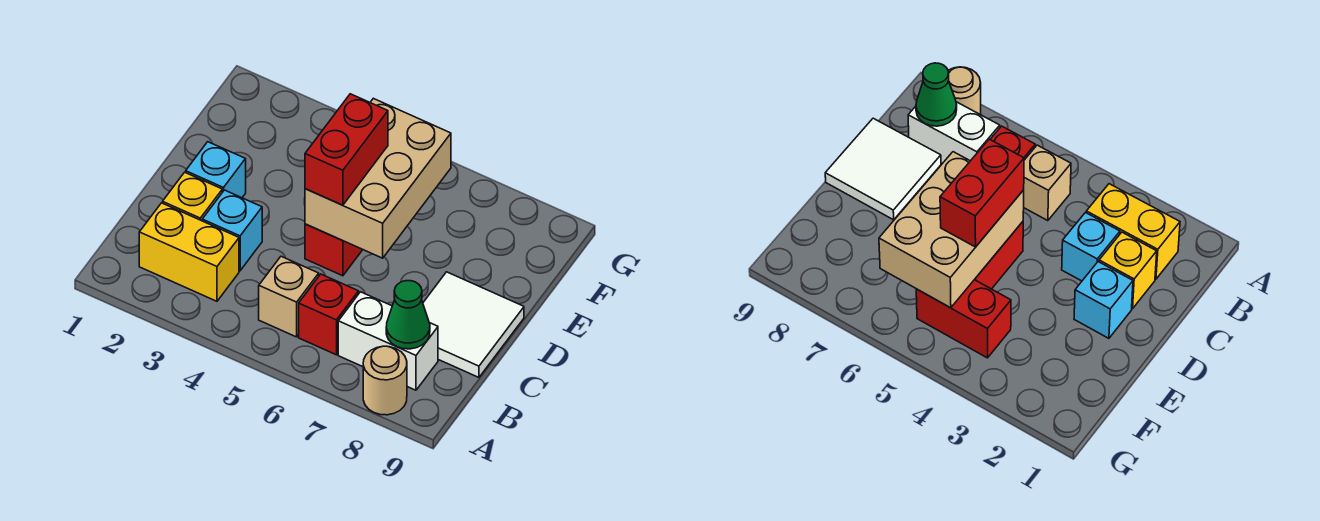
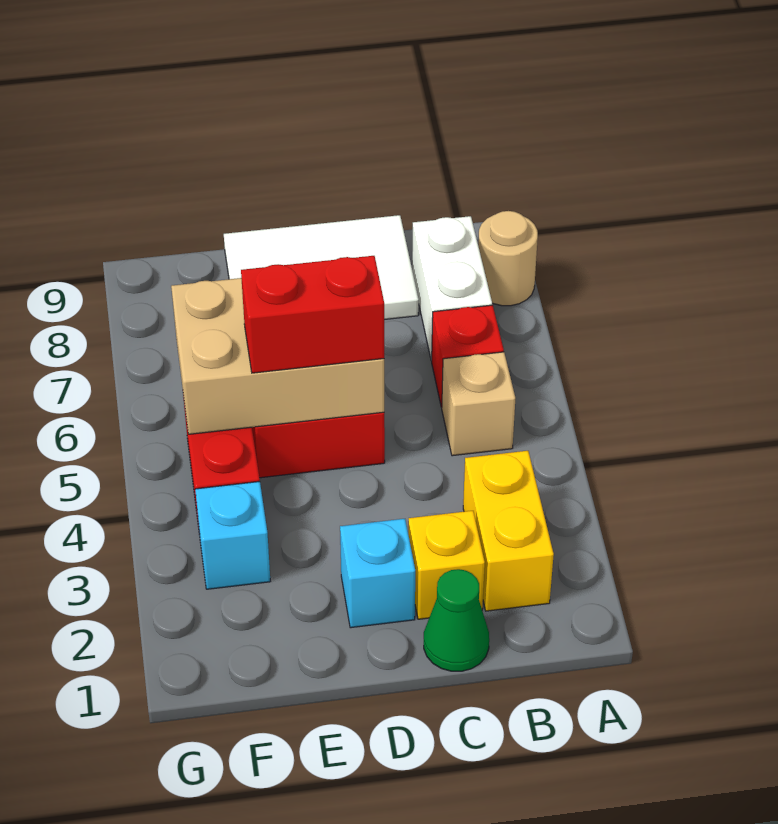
green 1x1 cone [386,281,430,349] -> green 1x1 cone moved to [424,569,489,671]
cyan 1x1 brick [202,190,262,271] -> cyan 1x1 brick moved to [195,482,270,589]
white 2x2 tile [423,272,524,377] -> white 2x3 tile [224,215,419,320]

